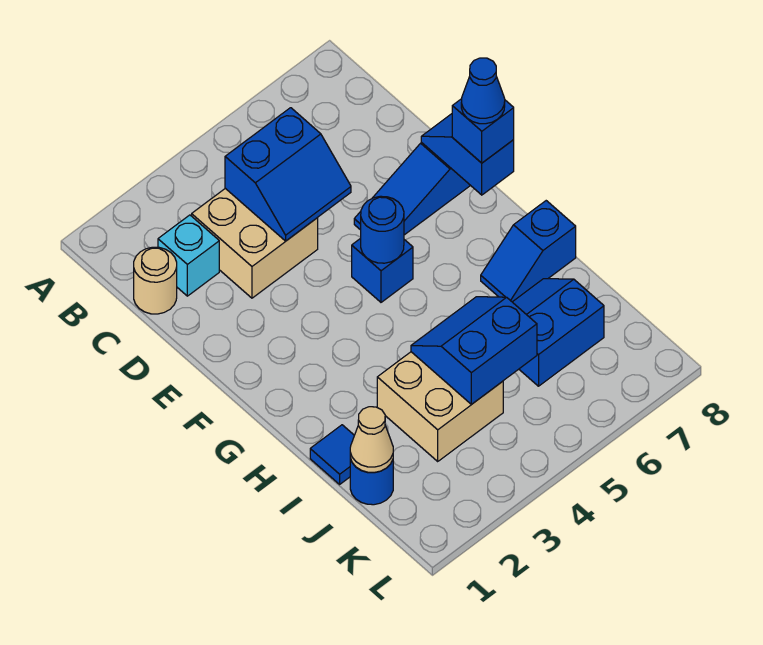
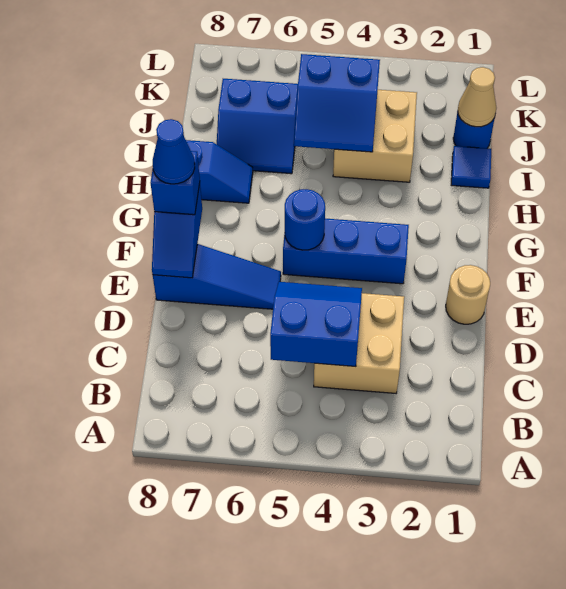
tan 1x1 round brick [134,247,177,314] -> tan 1x1 round brick moved to [446,265,490,324]
cyan 1x1 brick [158,215,219,296] -> none
blue 1x1 brick [352,238,413,302] -> blue 1x3 brick [283,218,409,284]

